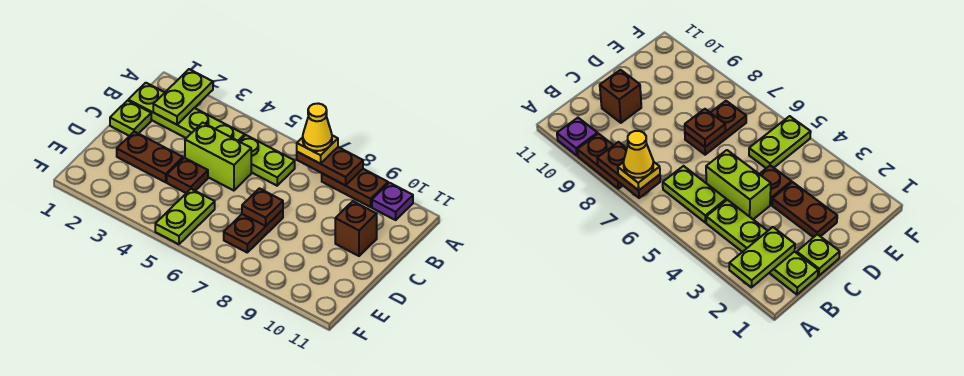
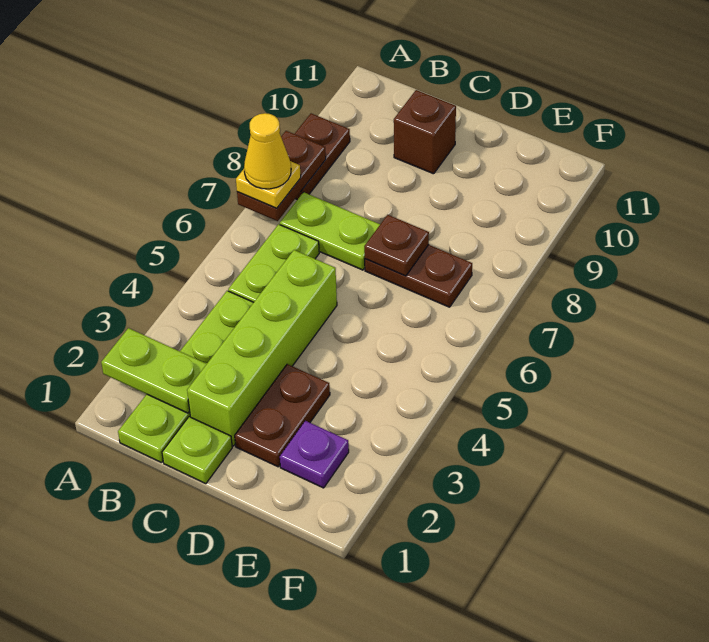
purple 1x1 plate [372,183,413,220] -> purple 1x1 plate moved to [280,421,349,488]
lime 1x2 brick [185,123,251,191] -> lime 1x4 brick [187,250,337,446]
brown 1x1 plate [167,158,208,193] -> none
lime 1x2 plate [155,189,215,244] -> lime 1x2 plate moved to [280,192,380,270]

